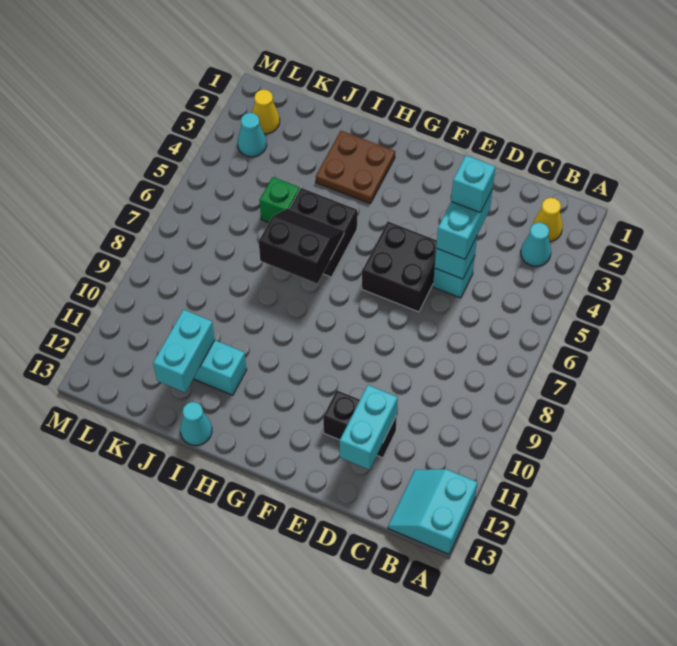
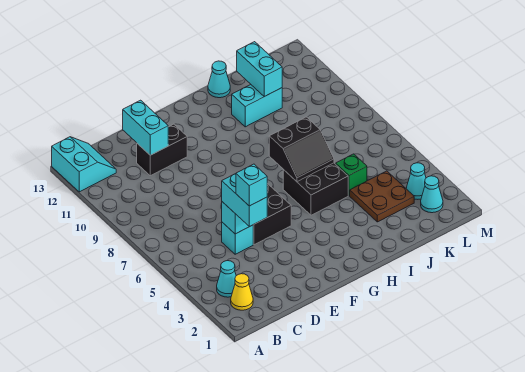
brown 2x2 plate [315,131,395,204] -> brown 2x2 plate moved to [350,171,414,222]
yellow 1x1 cone [252,90,280,134] -> cyan 1x1 cone [421,176,443,213]

